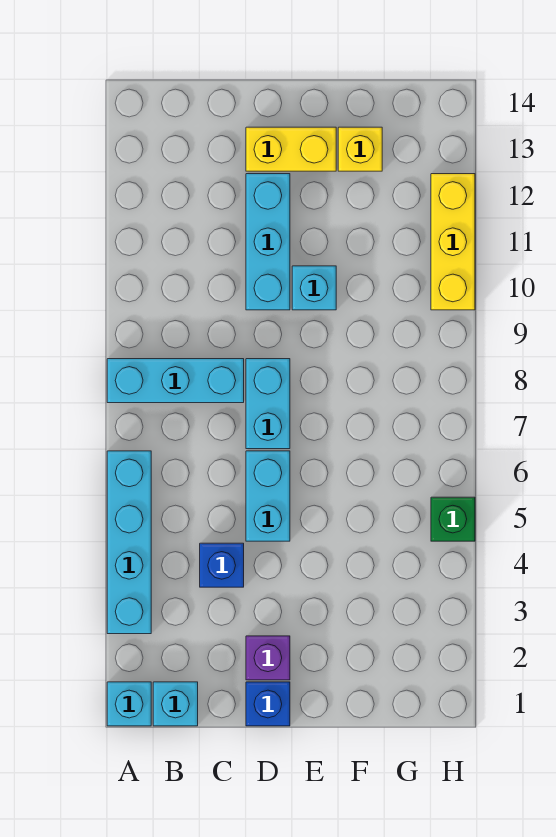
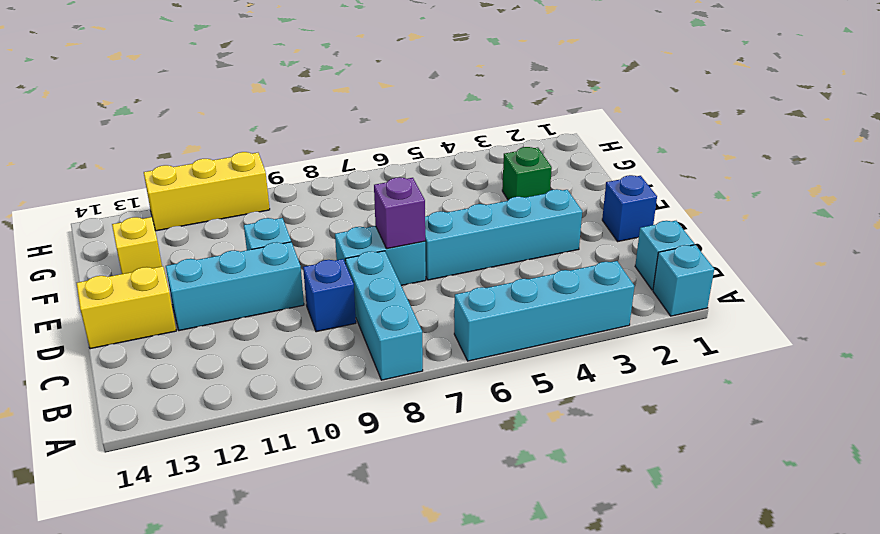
blue 1x1 brick [200,543,244,587] -> blue 1x1 brick moved to [303,259,356,332]
purple 1x1 brick [246,636,290,680] -> purple 1x1 brick moved to [374,177,425,249]
cyan 1x2 brick [246,451,290,541] -> cyan 1x4 brick [425,189,582,280]
yellow 1x2 brick [246,127,336,171] -> yellow 1x2 brick turned to [77,266,176,349]
green 1x1 brick [431,497,475,541] -> green 1x1 brick moved to [502,147,552,200]

